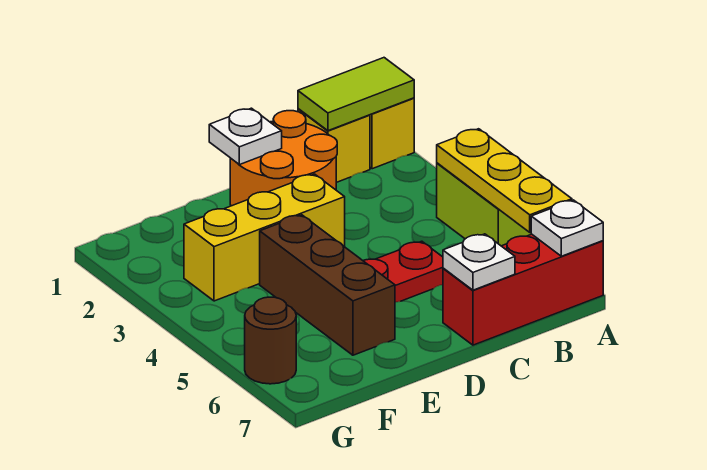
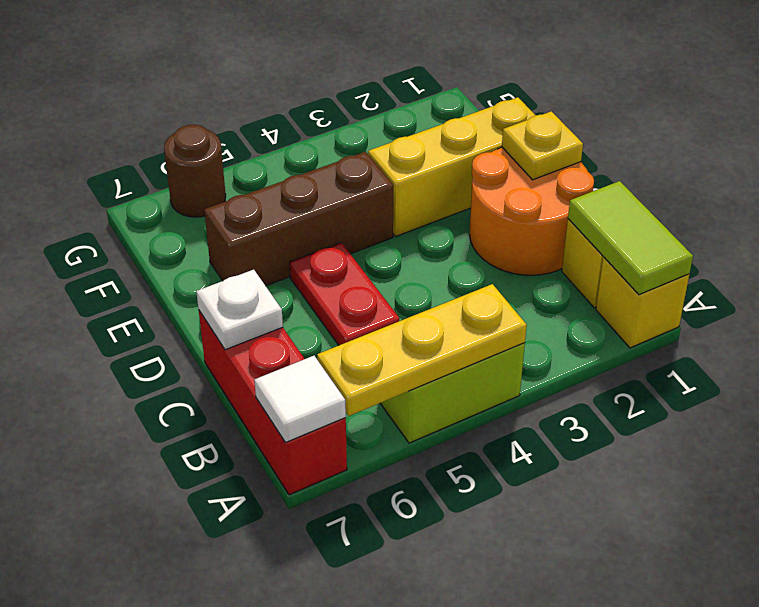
white 1x1 plate [531,200,603,256] -> white 1x1 tile [254,356,346,443]
white 1x1 plate [209,108,282,165] -> yellow 1x1 plate [502,111,583,180]
yellow 1x3 brick [184,174,345,301] -> yellow 1x3 brick turned to [368,97,536,236]

